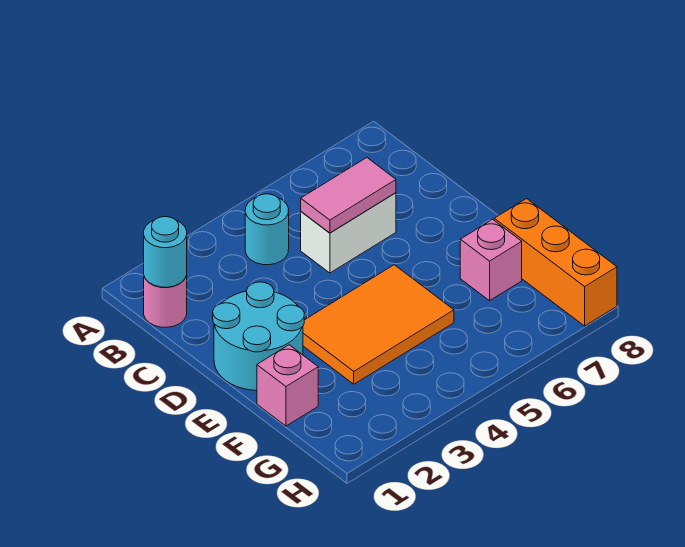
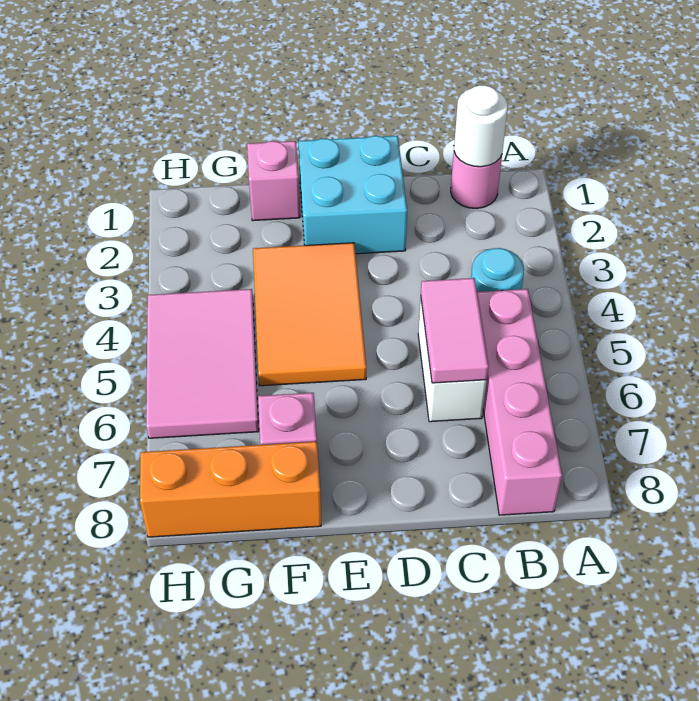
cyan 1x1 round brick [144,217,187,287] -> white 1x1 round brick [454,85,508,167]
none -> pink 1x4 brick [477,289,562,515]
cyan 2x2 round brick [213,282,304,391] -> cyan 2x2 brick [298,136,407,254]
none -> pink 2x3 tile [146,289,259,438]

